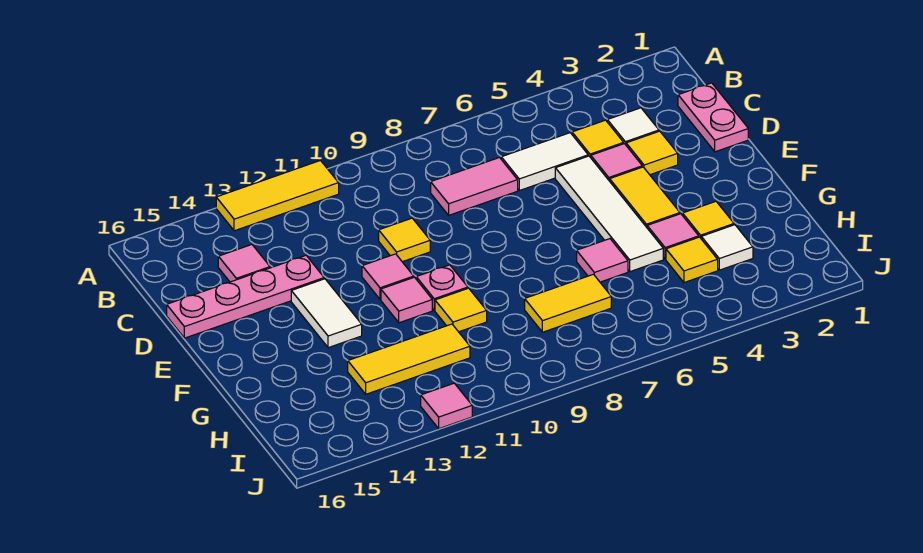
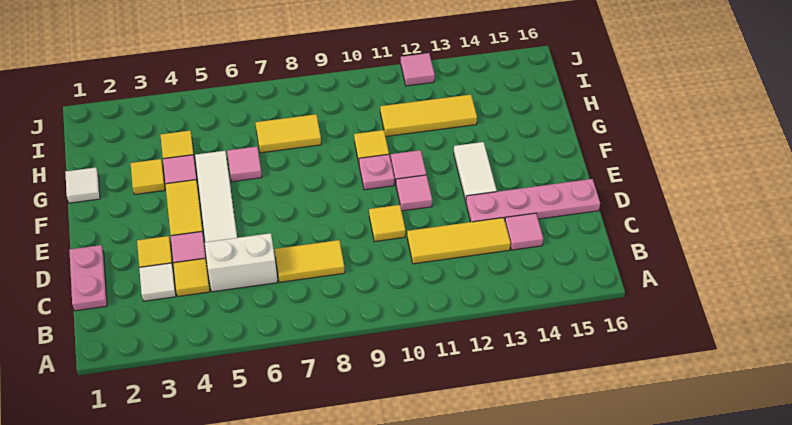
yellow 1x3 tile [216,161,339,231] -> yellow 1x3 tile moved to [407,218,510,264]
white 1x2 tile [501,133,588,191] -> white 1x2 brick [205,233,277,292]
pink 1x2 tile [431,158,518,215] -> yellow 1x2 tile [275,240,345,282]
white 1x1 tile [701,225,753,270] -> white 1x1 tile moved to [65,167,100,203]

